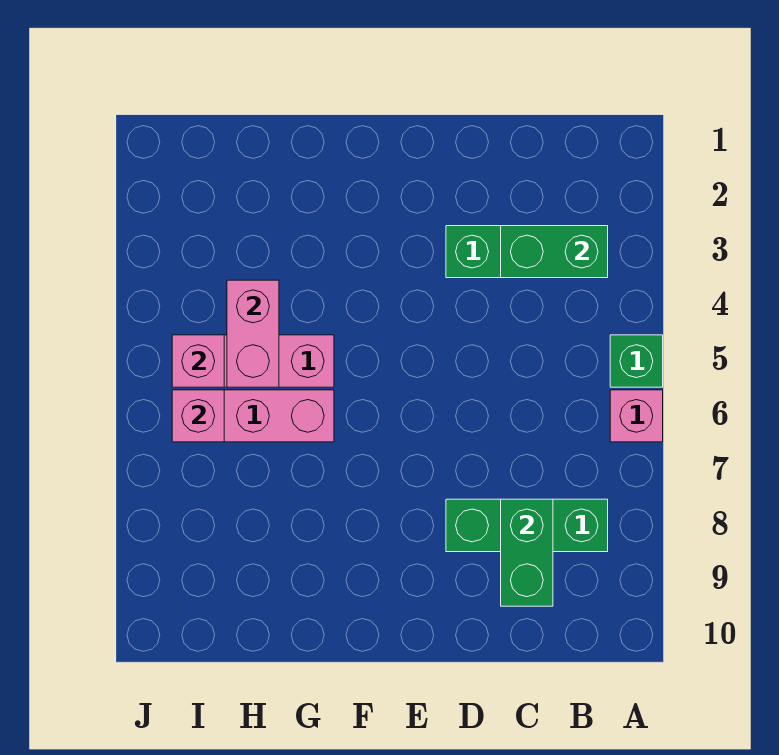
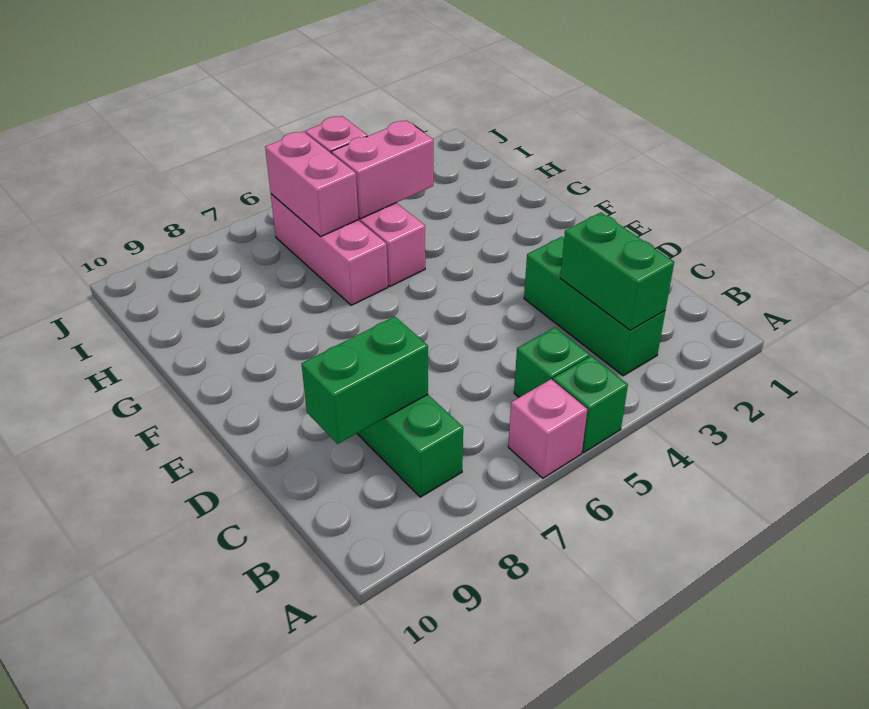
none -> green 1x1 brick [514,327,590,397]
pink 1x1 brick [172,390,224,442] -> pink 1x2 brick [265,132,358,236]

